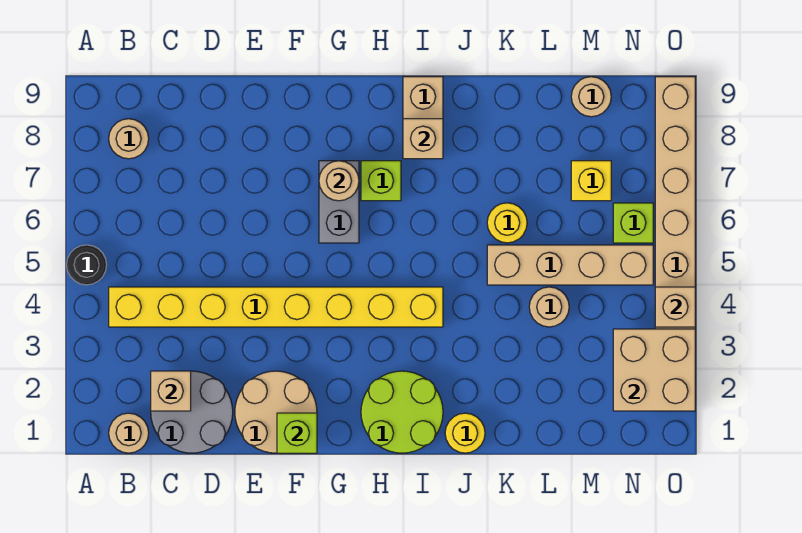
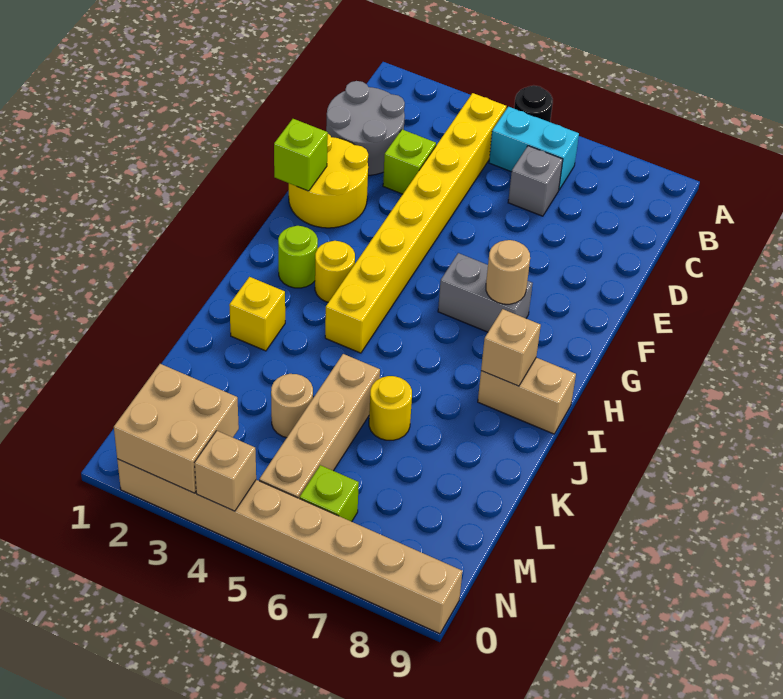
tan 1x1 round brick [109,413,149,453] -> none
none -> cyan 1x2 brick [489,107,579,190]
tan 1x1 round brick [109,119,149,159] -> none
tan 1x1 brick [151,371,191,411] -> none
none -> grey 1x1 brick [508,146,563,216]
tan 2x2 round brick [235,371,317,453] -> yellow 2x2 round brick [289,134,368,228]
lime 2x2 round brick [361,371,443,453] -> lime 1x1 round brick [278,226,318,288]
lime 1x1 brick [361,161,401,201] -> lime 1x1 brick moved to [383,130,436,194]
yellow 1x1 round brick [445,413,485,453] -> yellow 1x1 round brick moved to [315,241,355,302]
yellow 1x1 brick [571,161,611,201] -> yellow 1x1 brick moved to [229,277,285,351]
tan 1x1 round brick [571,77,611,117] -> none

